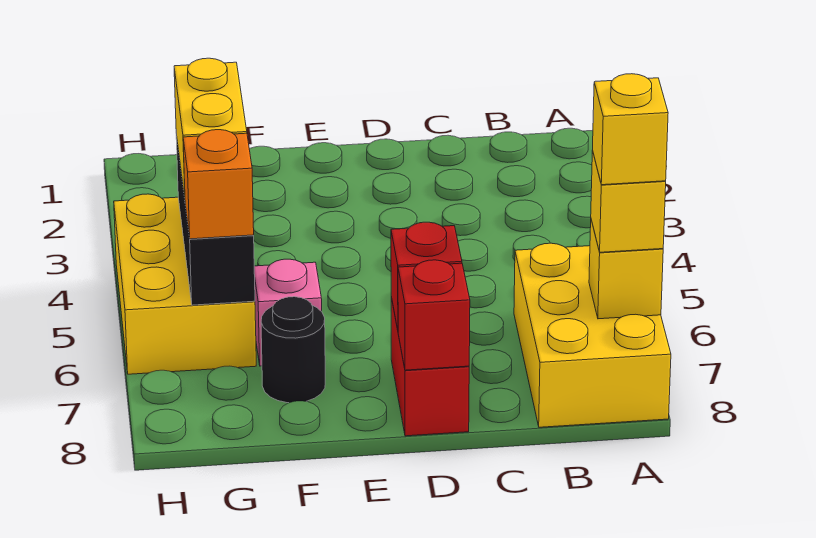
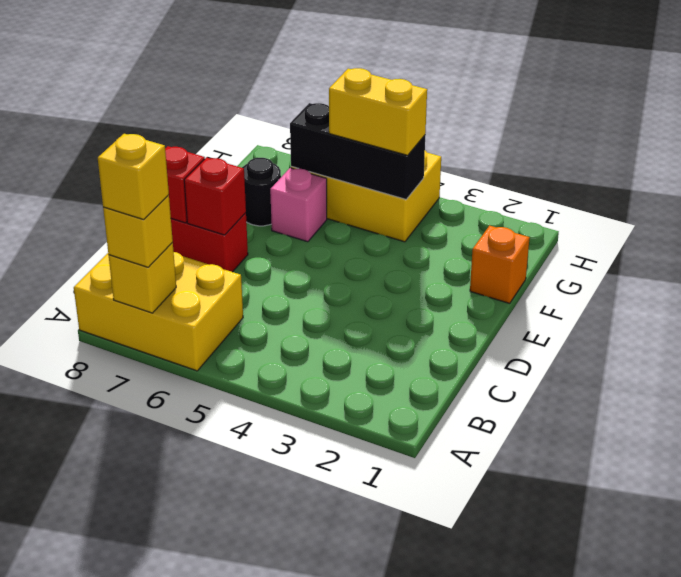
orange 1x1 brick [183,130,254,239] -> orange 1x1 brick moved to [470,226,530,303]

